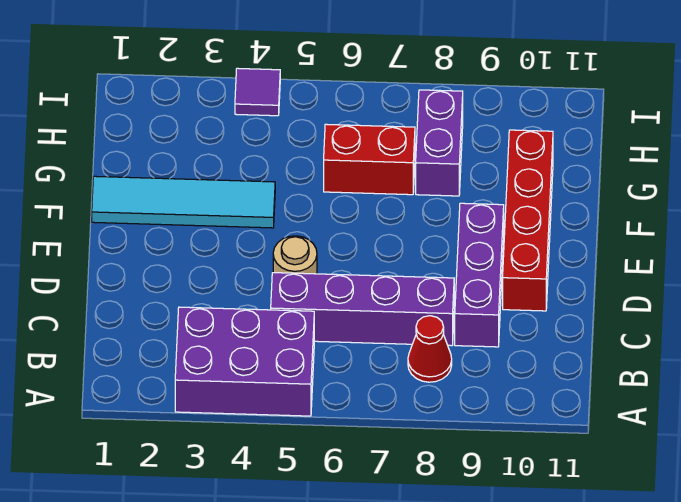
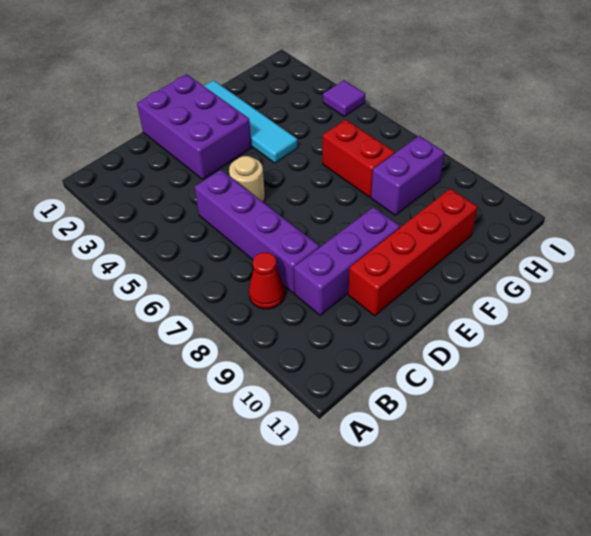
purple 2x3 brick [175,307,314,416] -> purple 2x3 brick moved to [137,74,252,179]

